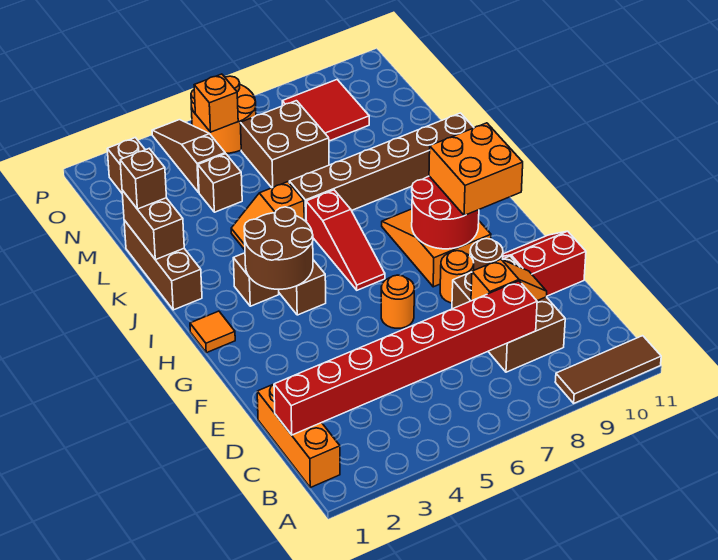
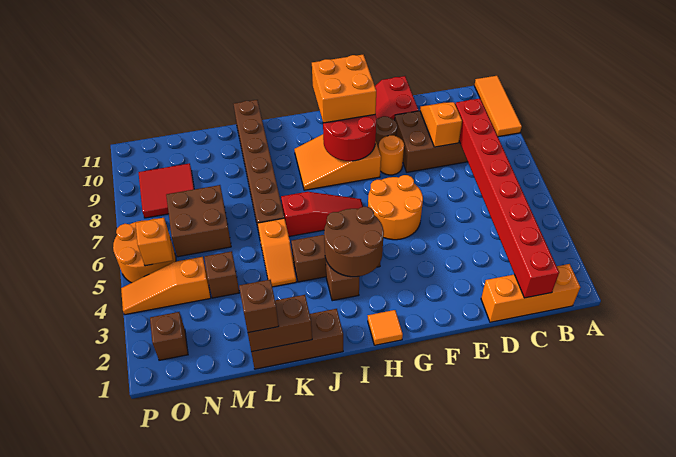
brown 1x3 tile [555,336,661,403] -> orange 1x3 tile [474,76,522,137]
orange 1x1 round brick [381,275,414,328] -> orange 2x2 round brick [368,175,423,240]
brown 1x3 slope [152,120,225,192] -> orange 1x3 slope [121,257,211,315]

